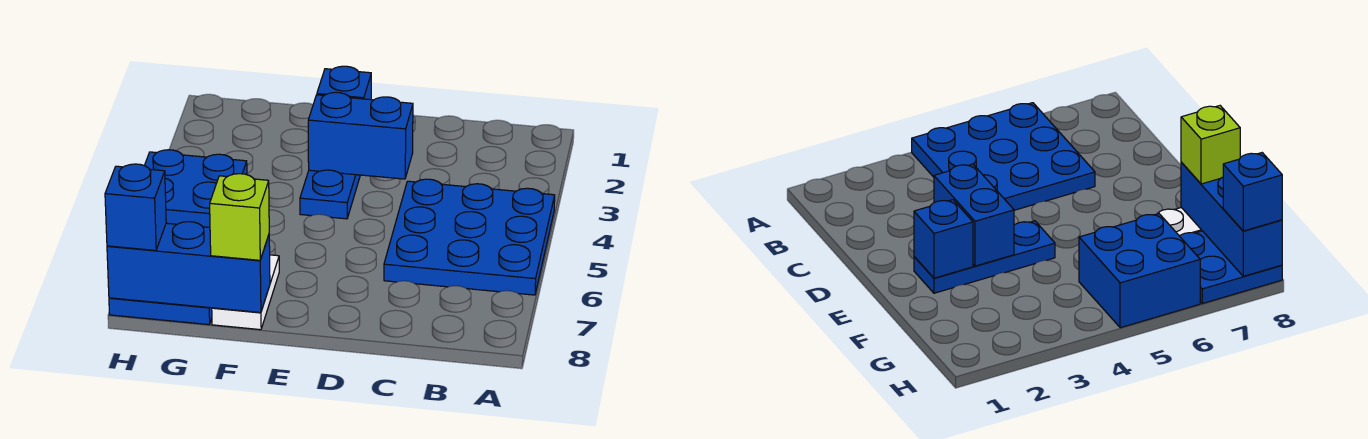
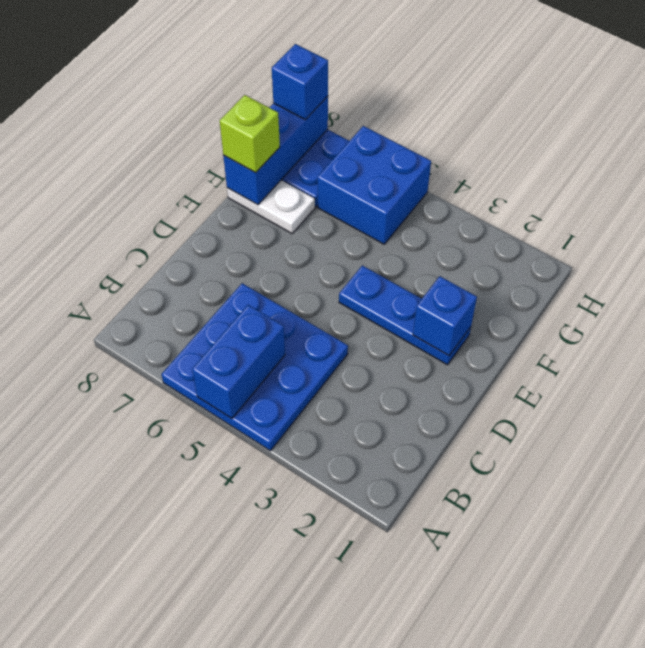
blue 1x2 brick [308,92,413,179] -> blue 1x2 brick moved to [192,305,285,418]

